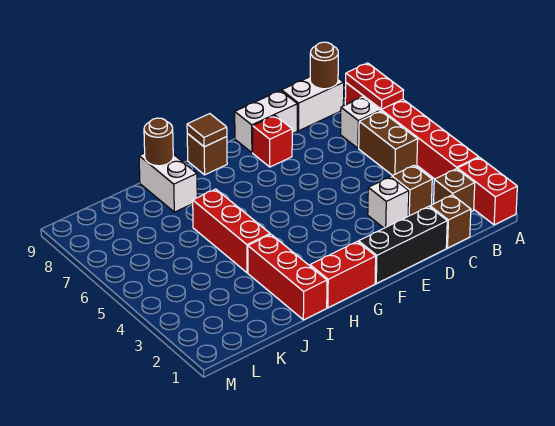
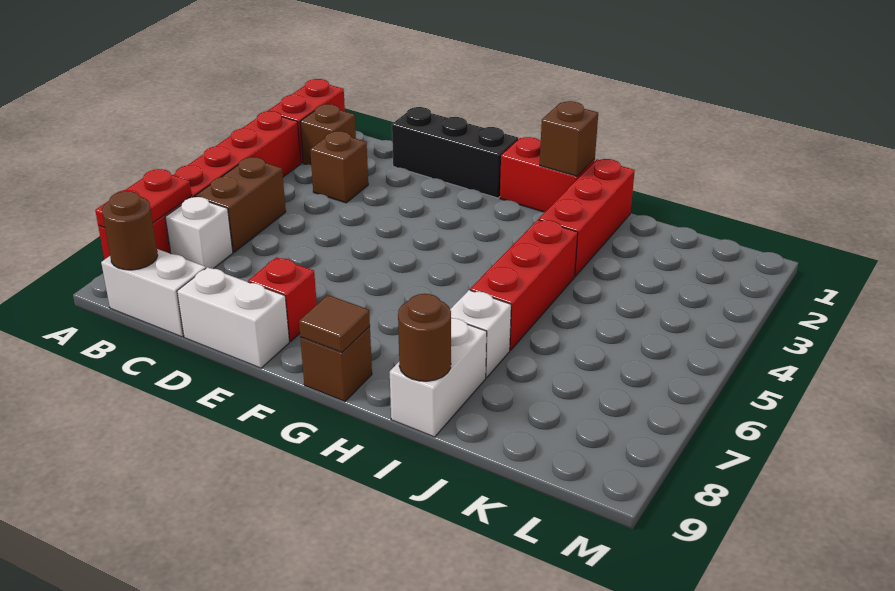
brown 1x1 brick [430,195,471,248] -> brown 1x1 brick moved to [540,101,598,176]
white 1x1 brick [368,177,409,228] -> white 1x1 brick moved to [450,290,511,378]

